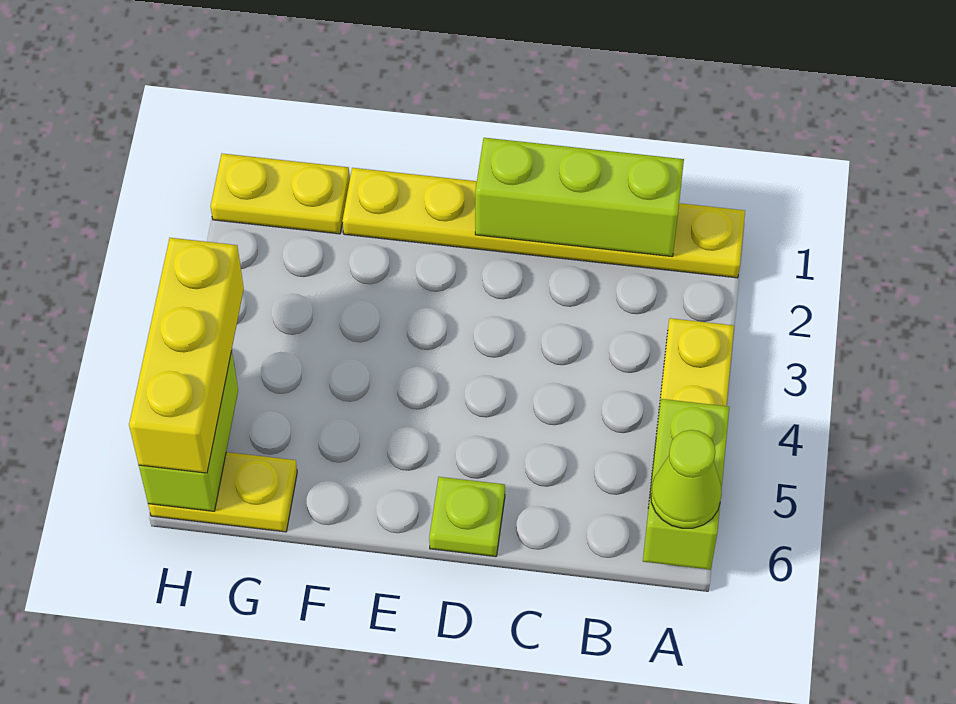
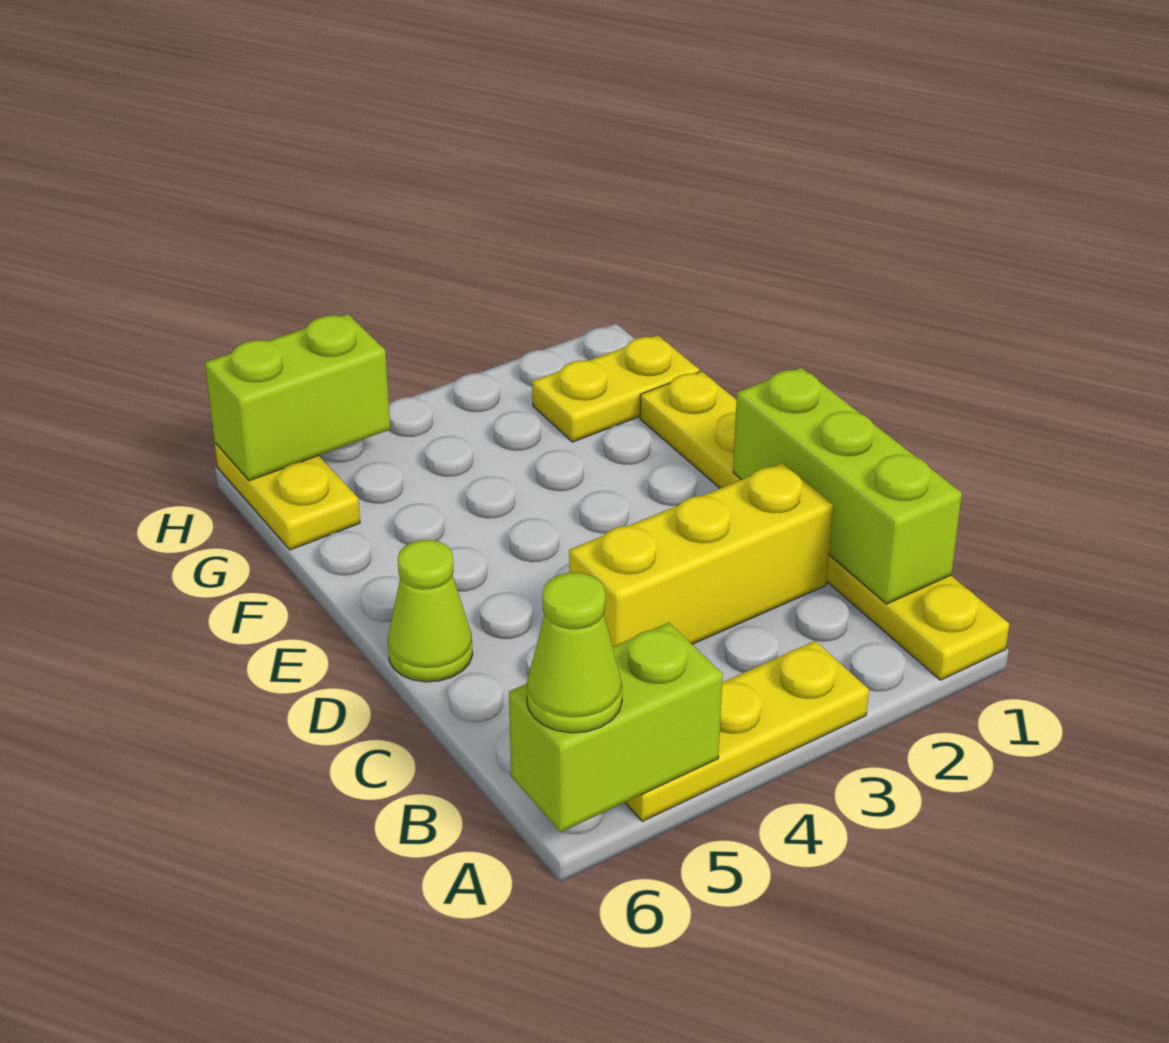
lime 1x1 plate [429,477,505,557] -> lime 1x1 cone [388,540,473,682]
yellow 1x2 plate [211,154,350,234] -> yellow 1x2 plate turned to [532,335,699,442]
yellow 1x3 brick [129,238,244,473] -> yellow 1x3 brick moved to [569,463,833,647]

